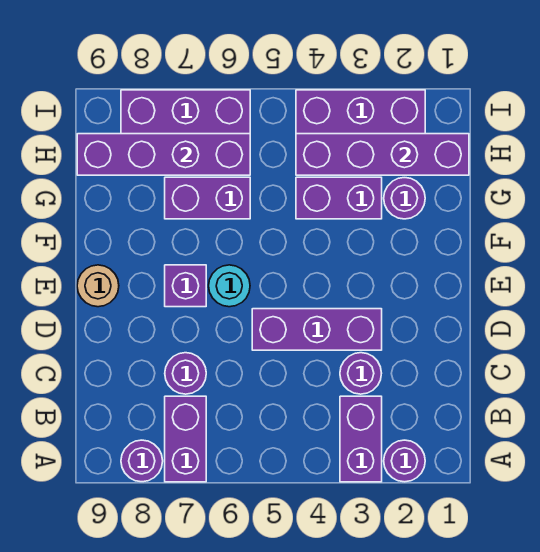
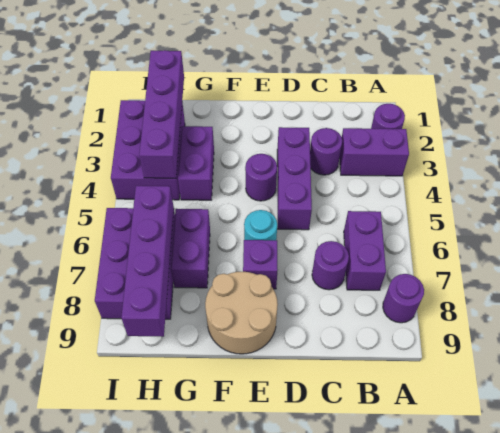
purple 1x2 brick [165,396,206,482] -> purple 1x2 brick turned to [344,211,386,290]
tan 1x1 round brick [77,265,119,307] -> tan 2x2 round brick [205,272,278,354]
purple 1x1 round brick [384,178,425,219] -> purple 1x1 round brick moved to [245,154,277,201]

